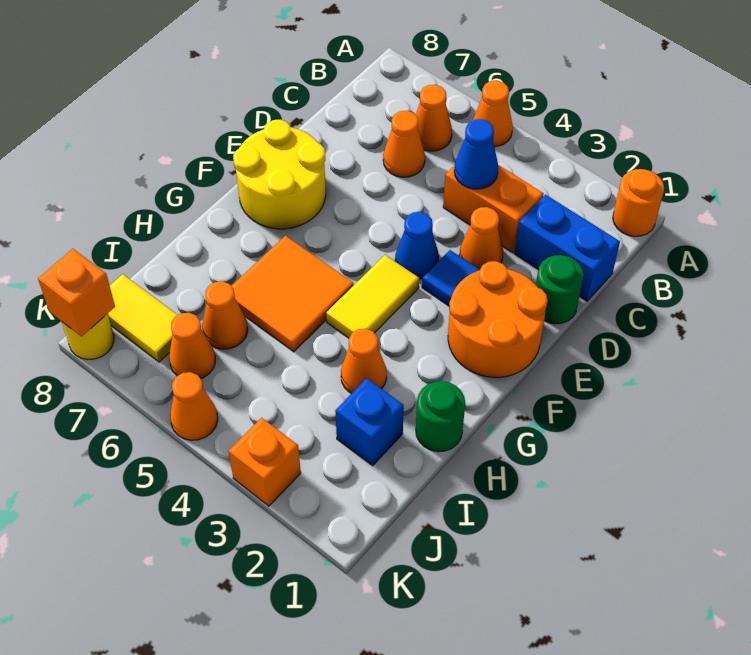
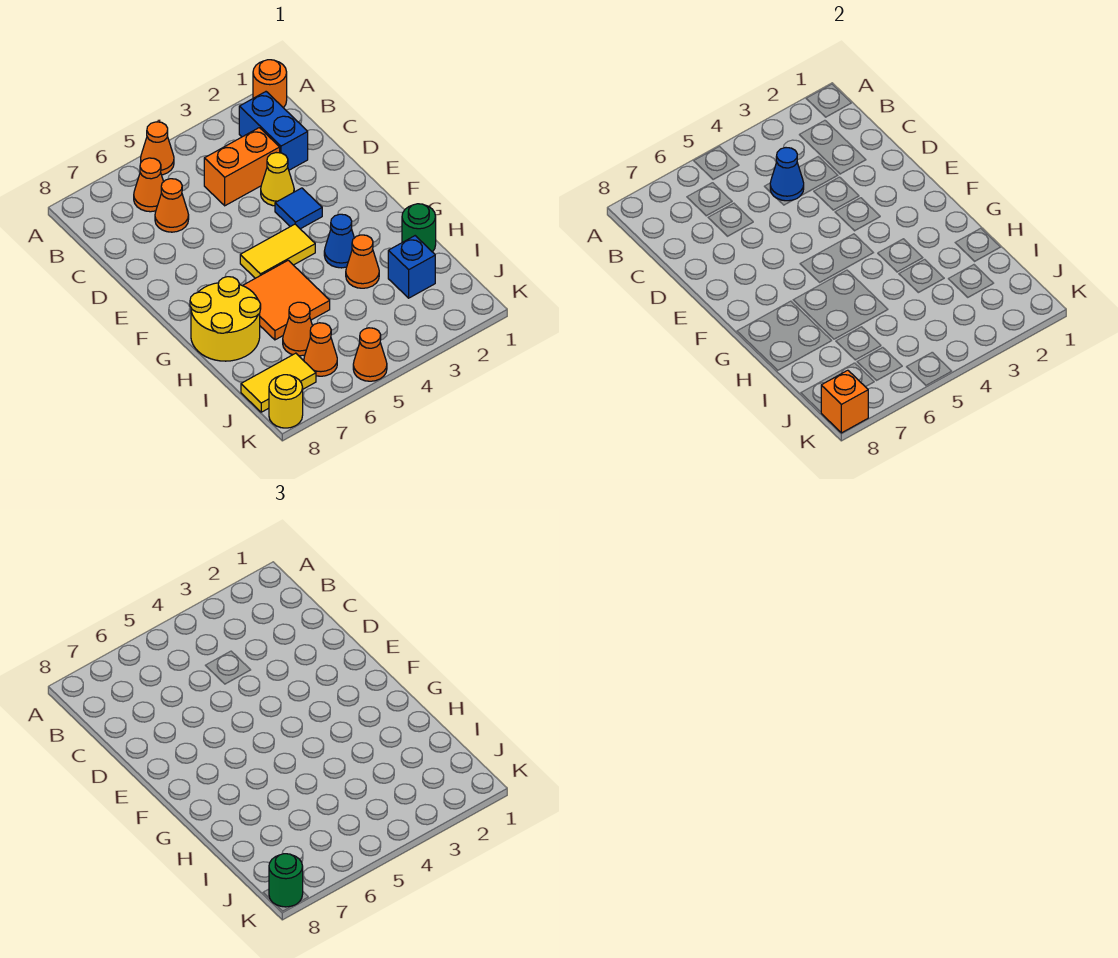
blue 1x2 brick [515,195,620,301] -> blue 1x2 brick turned to [239,92,308,170]
green 1x1 round brick [536,255,584,324] -> green 1x1 round brick moved to [269,854,303,907]
orange 1x1 cone [459,207,503,269] -> yellow 1x1 cone [261,153,294,206]
orange 2x2 round brick [448,261,548,377] -> none
blue 1x1 cone [395,212,439,279] -> blue 1x1 cone moved to [324,214,354,268]
yellow 2x2 round brick [233,120,326,229] -> yellow 2x2 round brick moved to [190,277,261,361]
yellow 1x2 tile [326,255,419,338] -> yellow 1x2 tile turned to [240,224,315,278]
orange 1x1 brick [229,418,301,506] -> none

